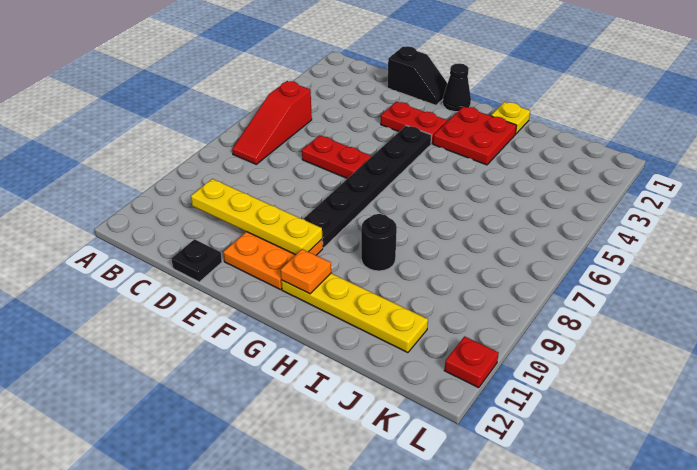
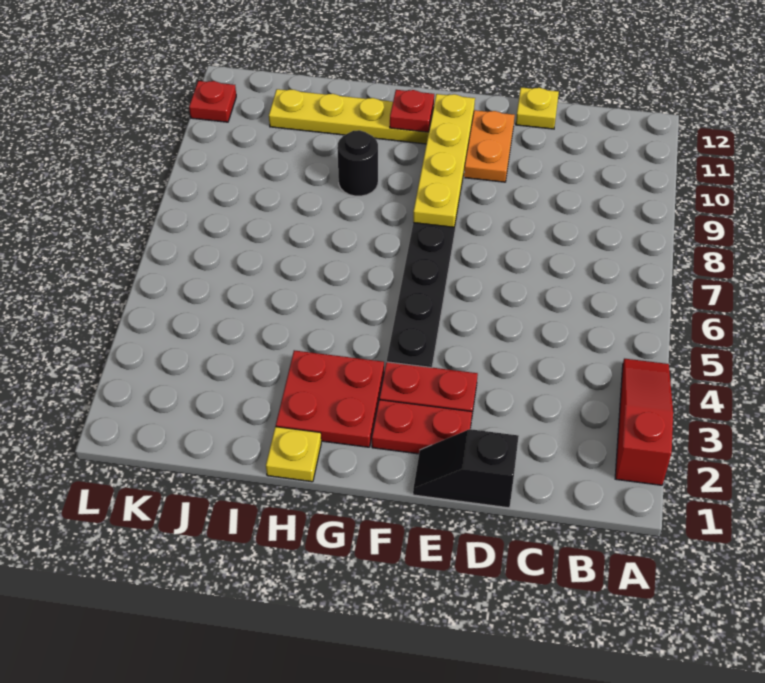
red 1x3 slope [232,81,312,164] -> red 1x3 slope moved to [615,359,673,485]
yellow 1x4 plate [191,179,322,255] -> yellow 1x4 plate turned to [413,94,475,227]
red 1x2 plate [302,135,371,179] -> red 1x2 plate moved to [372,400,472,454]
black 1x1 plate [171,239,222,282] -> yellow 1x1 plate [516,87,559,129]
black 1x1 cone [443,63,471,112] -> none
orange 1x1 plate [281,249,331,294] -> red 1x1 plate [390,90,434,132]

